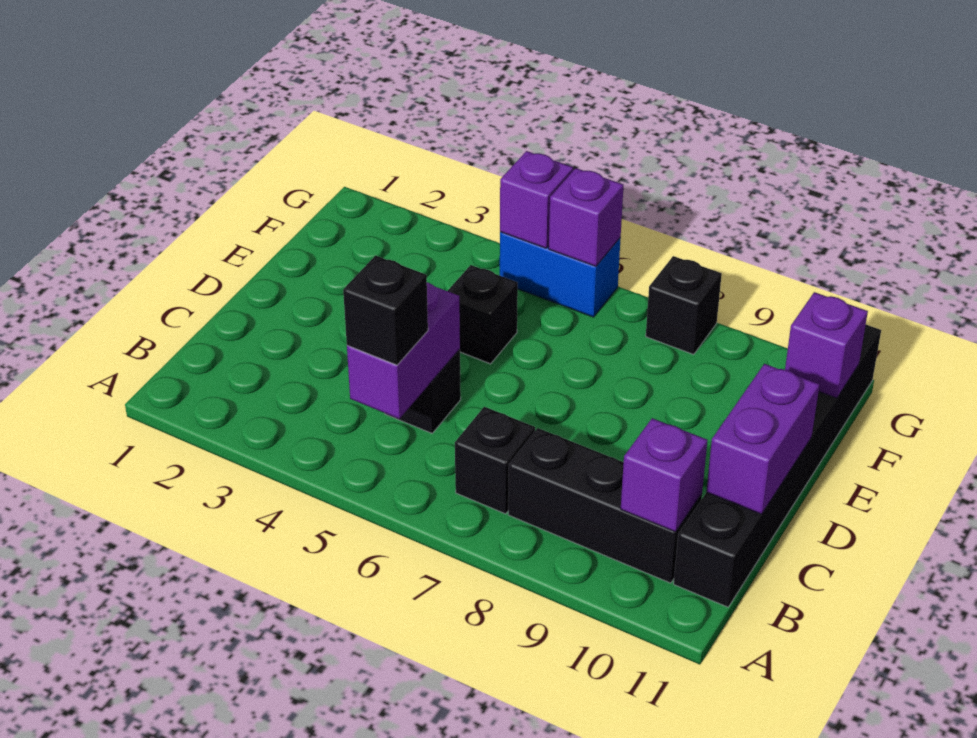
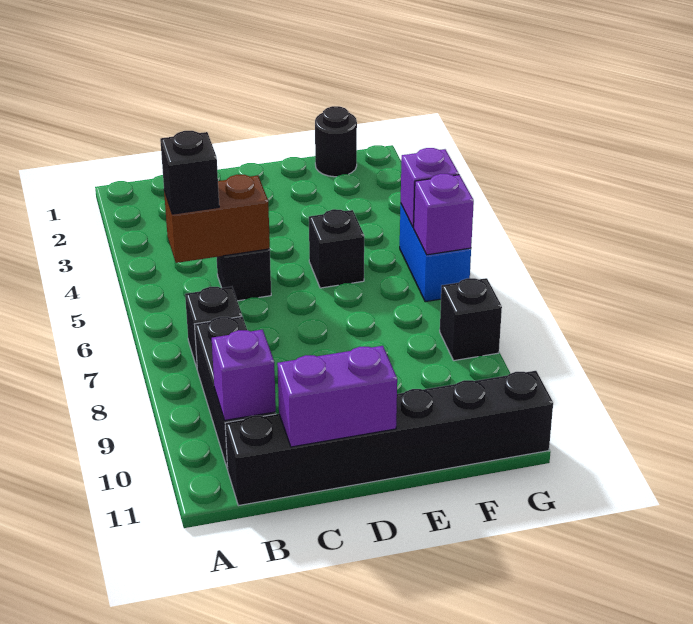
purple 1x2 brick [347,282,460,419] -> brown 1x2 brick [164,175,270,263]
none -> black 1x1 round brick [315,106,357,177]
purple 1x1 brick [785,292,868,398] -> none

